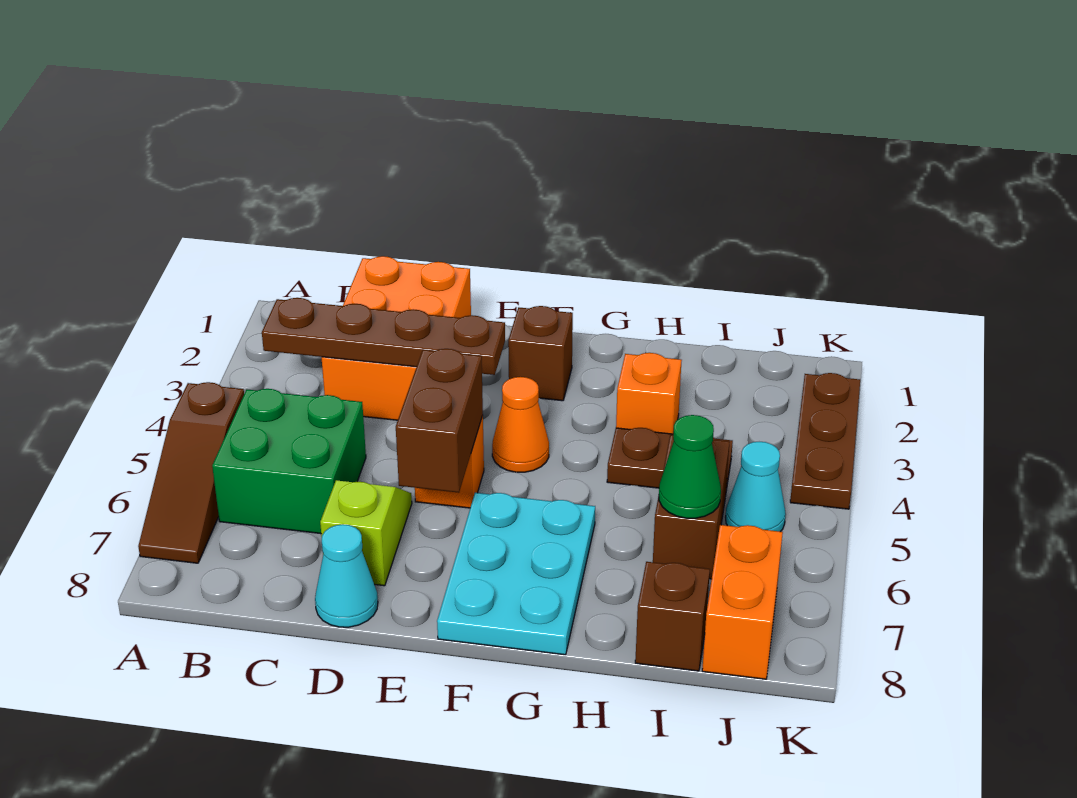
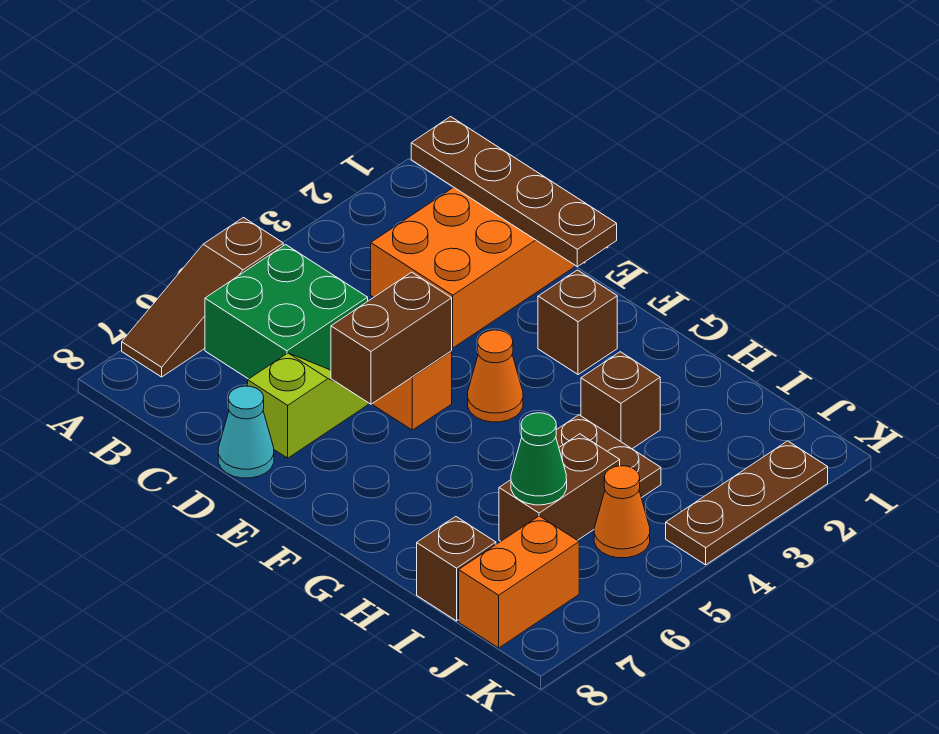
brown 1x4 plate [262,298,505,375] -> brown 1x4 plate moved to [411,117,617,267]
cyan 2x3 plate [437,493,595,655] -> none
orange 1x1 brick [616,353,682,434] -> brown 1x1 brick [581,352,660,449]
cyan 1x1 cone [726,442,786,532] -> orange 1x1 cone [594,466,650,558]

